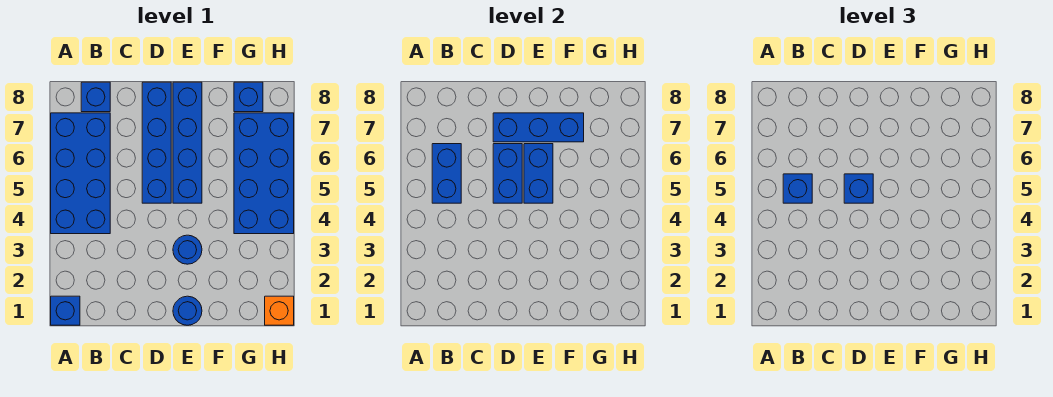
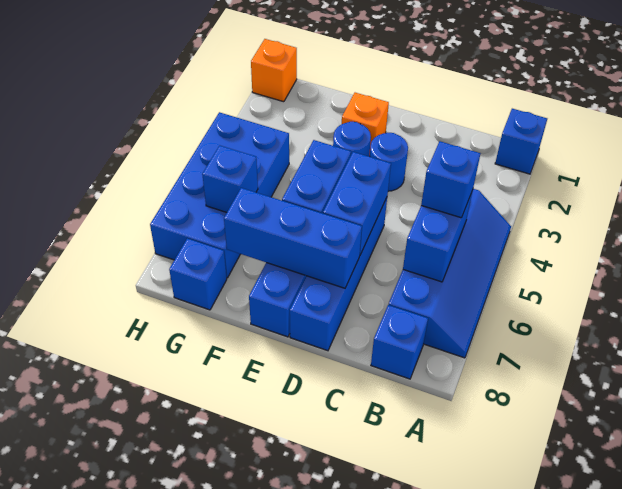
blue 2x4 brick [51,113,110,234] -> blue 2x4 slope [389,189,511,358]
blue 1x1 brick [844,174,873,203] -> blue 1x1 brick moved to [202,145,258,212]
blue 1x1 round brick [173,296,202,325] -> blue 1x1 round brick moved to [370,133,408,191]
none -> orange 1x1 brick [342,93,389,156]

